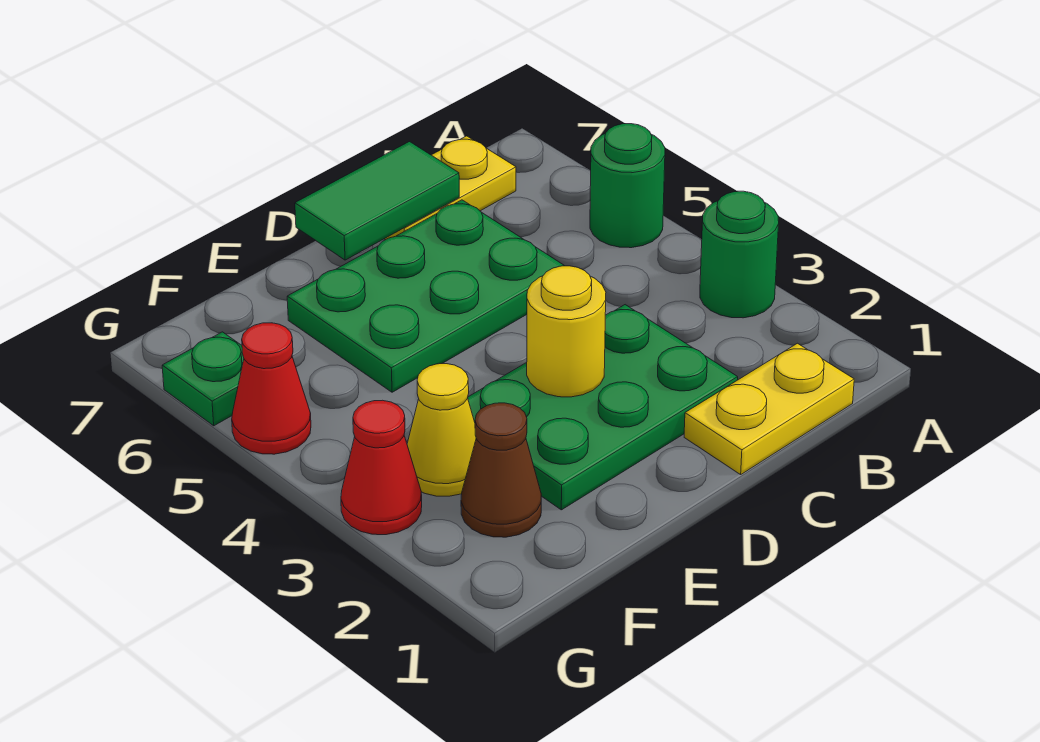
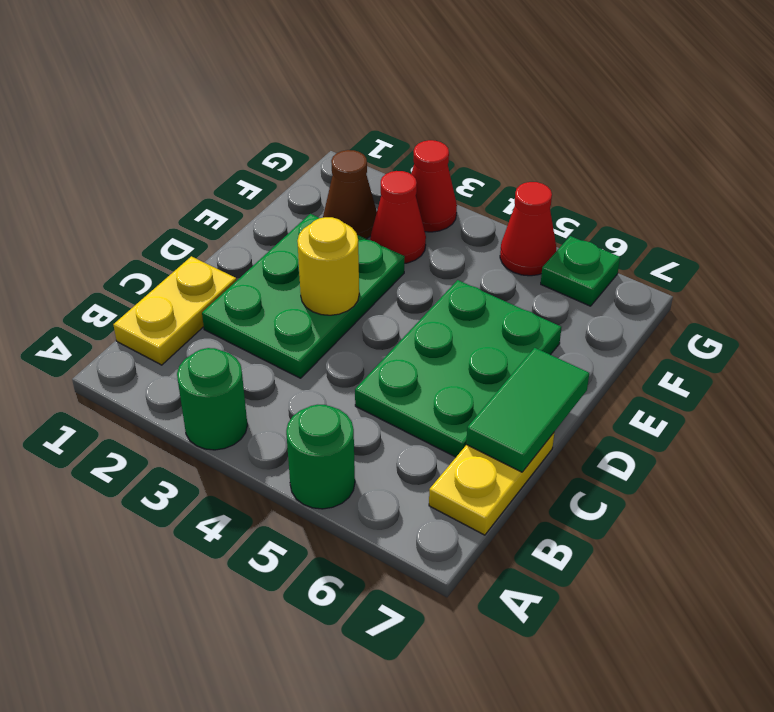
yellow 1x1 cone [407,364,476,496] -> red 1x1 cone [370,171,426,263]

